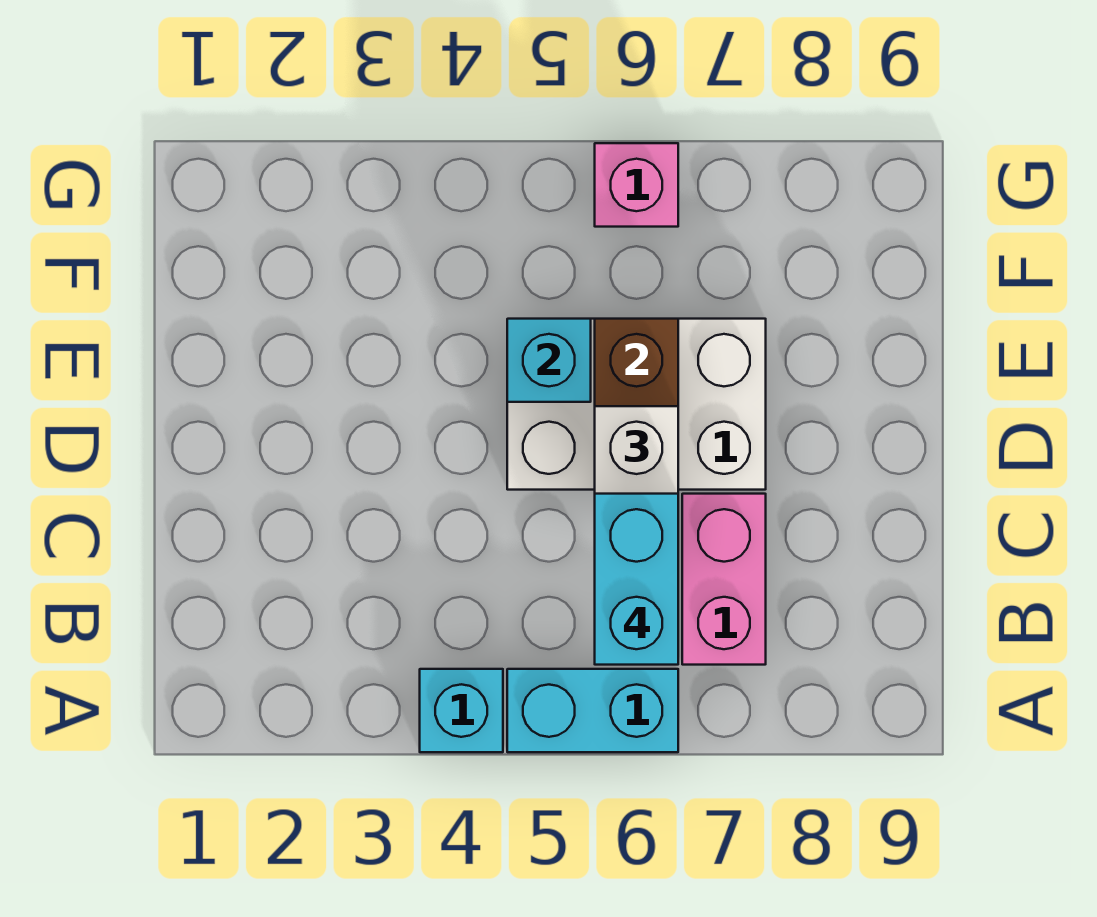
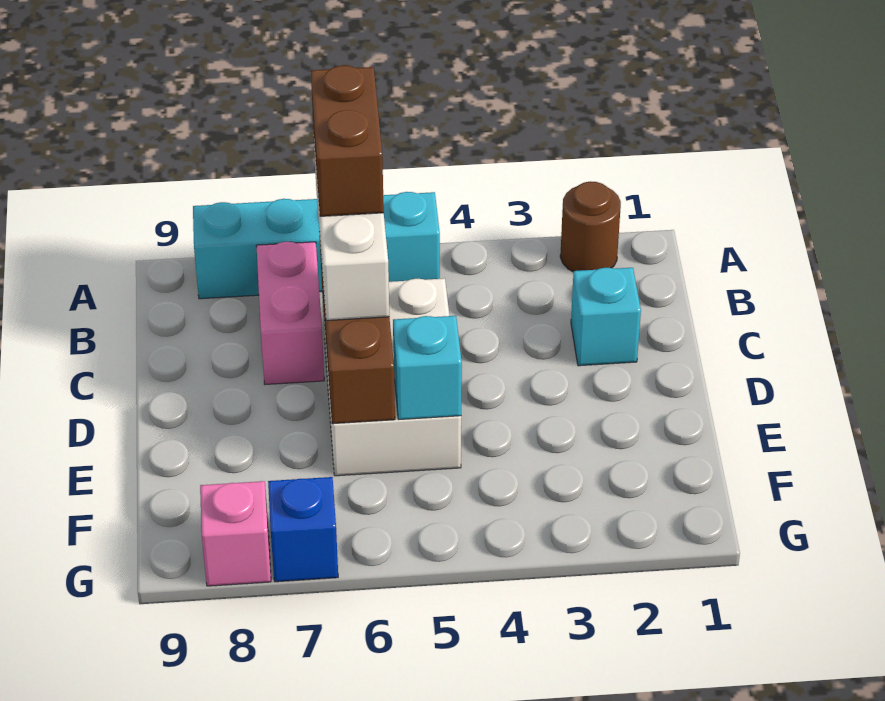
none -> brown 1x1 round brick [560,181,621,272]
cyan 1x1 brick [420,669,503,752] -> cyan 1x1 brick moved to [571,268,641,366]
cyan 1x2 brick [507,669,678,752] -> cyan 1x4 brick [193,192,440,299]
cyan 1x2 brick [595,494,678,665] -> brown 1x2 brick [311,65,384,216]
white 2x3 brick [507,319,766,490] -> white 2x3 brick turned to [322,278,461,476]
pink 1x1 brick [595,143,678,227] -> pink 1x1 brick moved to [200,481,271,586]
none -> blue 1x1 brick [268,477,338,582]

